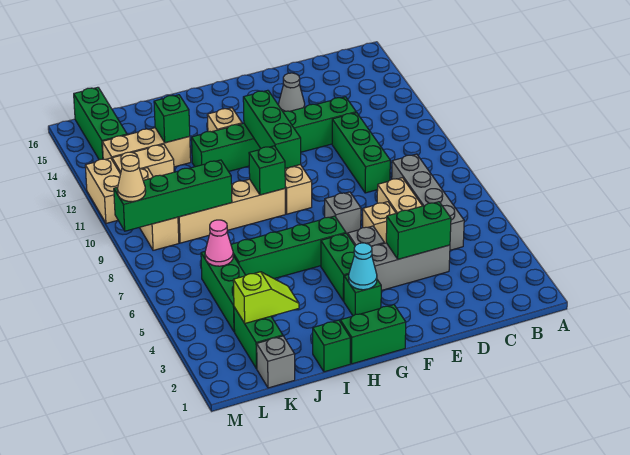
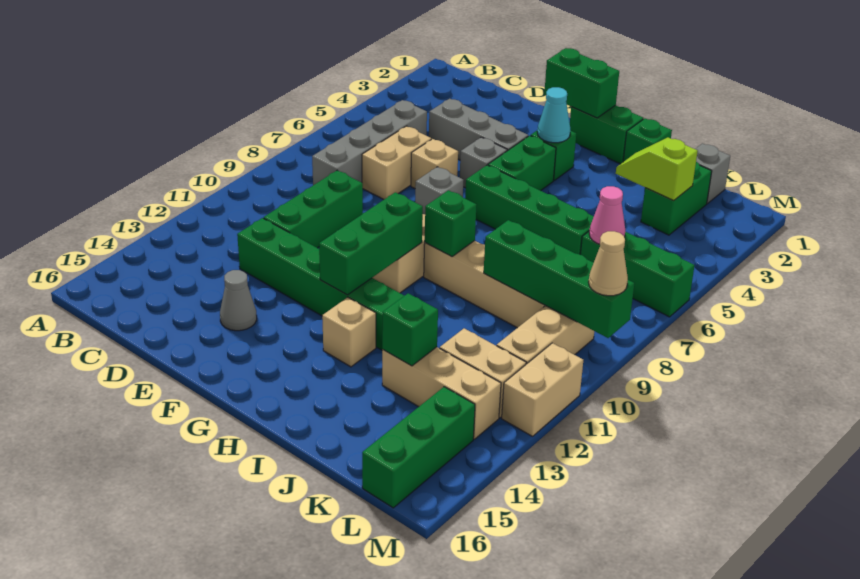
green 1x2 brick [386,202,451,259] -> green 1x2 brick moved to [544,48,619,118]
green 1x3 brick [201,252,246,332] -> green 1x3 brick turned to [580,231,695,317]

